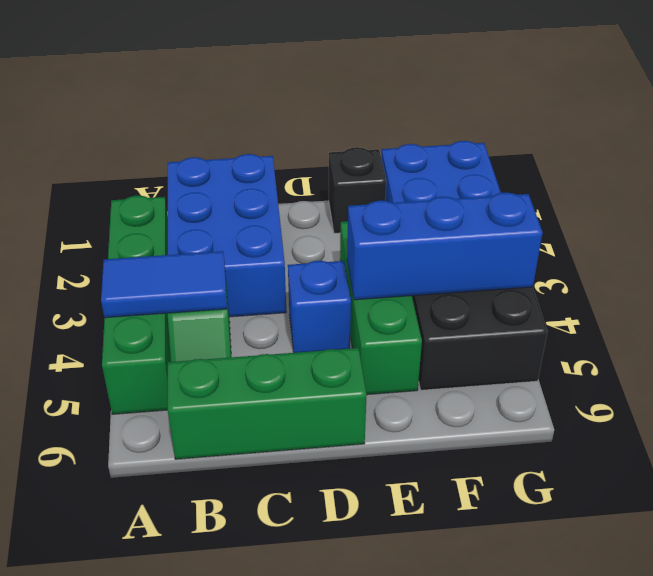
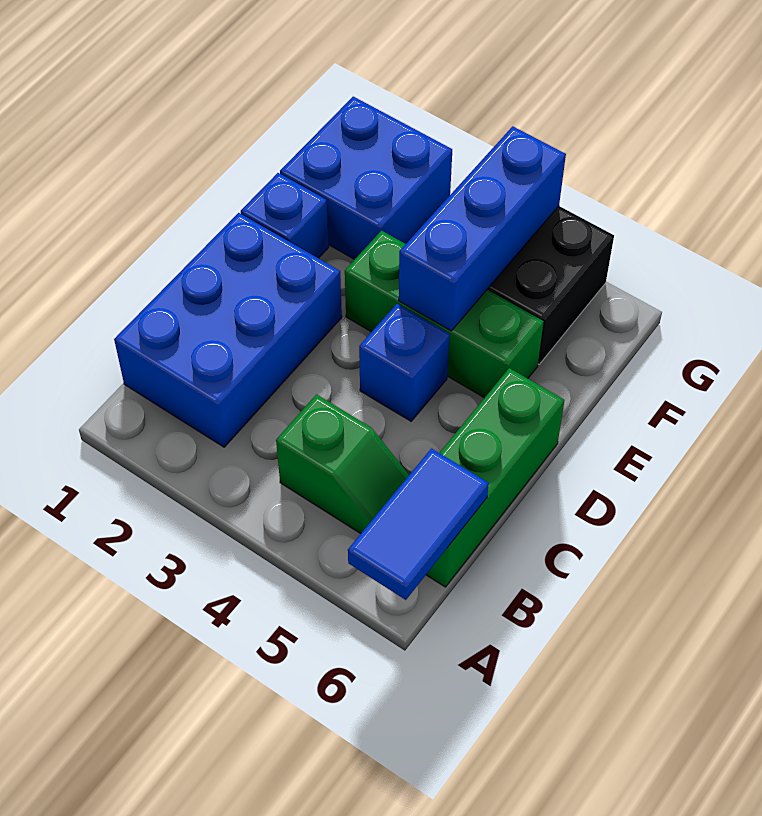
green 1x4 brick [102,196,171,414] -> none
blue 1x2 tile [101,251,227,318] -> blue 1x2 tile moved to [348,449,489,600]
blue 2x3 brick [168,154,286,317] -> blue 2x3 brick turned to [114,213,342,447]
black 1x1 brick [329,147,386,233] -> blue 1x1 brick [241,173,329,258]

